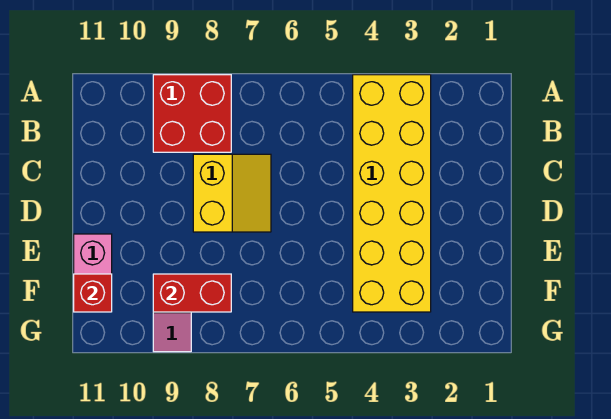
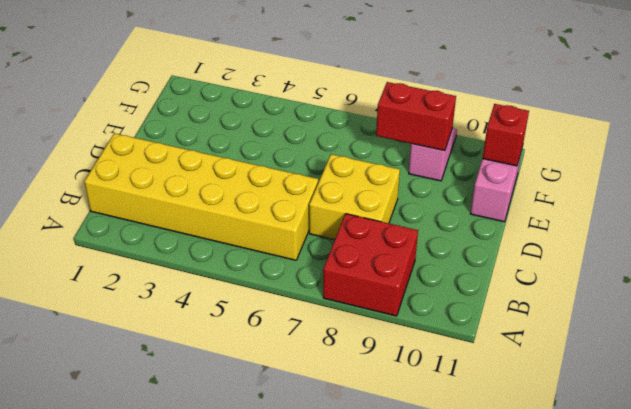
yellow 2x6 brick [353,75,431,312] -> yellow 2x6 brick turned to [84,133,318,260]
yellow 2x2 slope [193,154,271,232] -> yellow 2x2 brick [309,154,400,240]

